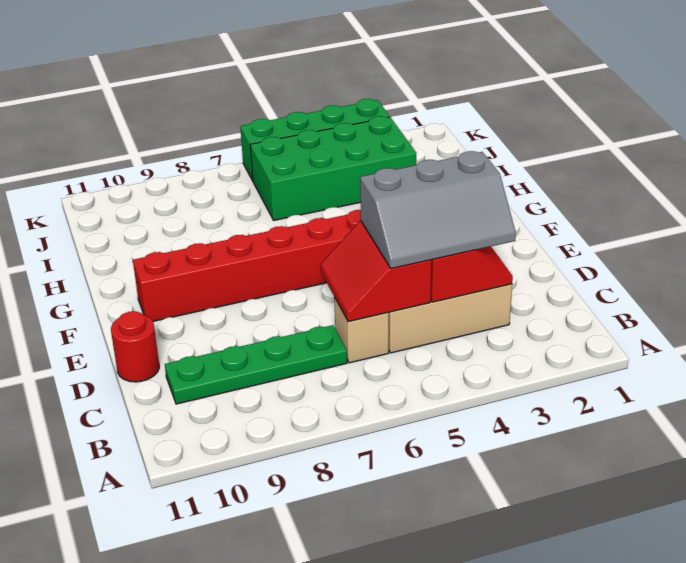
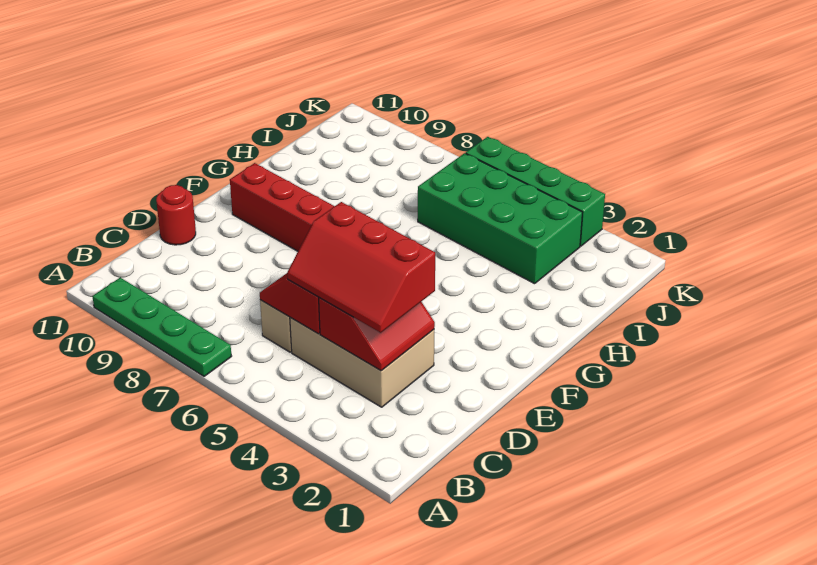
grey 2x3 slope [360,151,516,269] -> red 2x3 slope [287,202,435,333]
green 1x4 plate [165,325,347,404] -> green 1x4 plate moved to [92,278,232,376]

